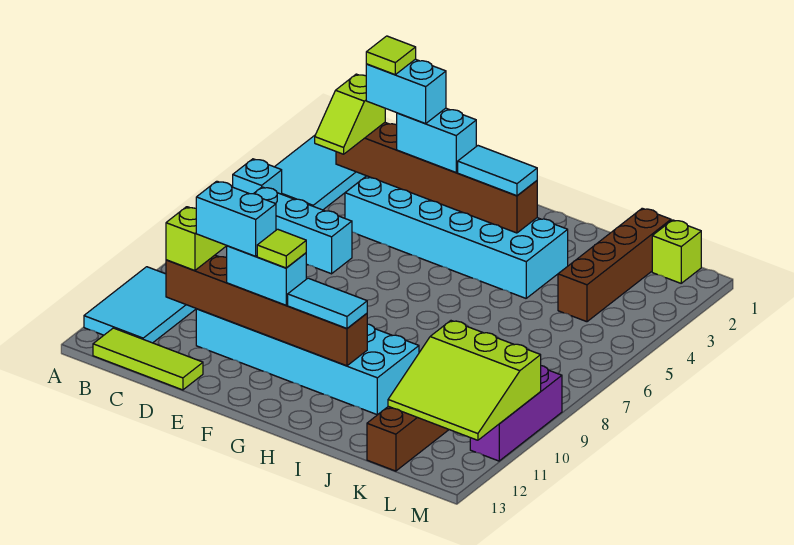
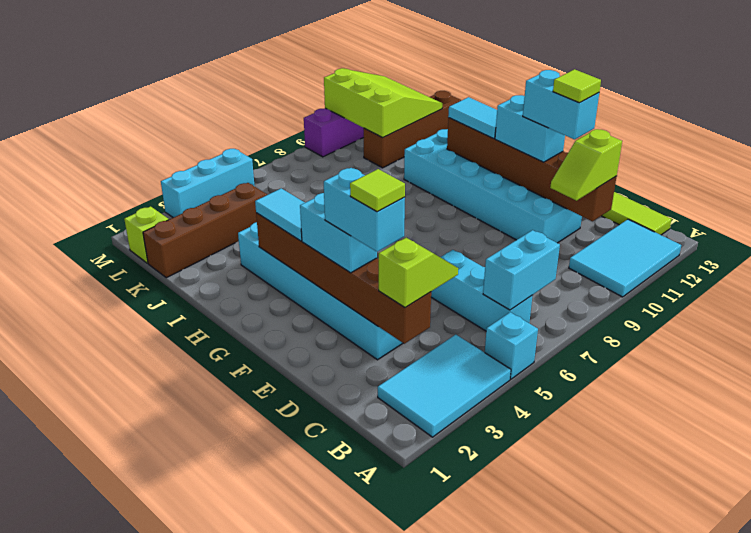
none -> cyan 1x2 brick [483,230,560,310]
lime 1x1 tile [257,229,306,268] -> lime 1x1 tile moved to [553,69,601,103]
none -> cyan 1x3 brick [161,149,255,218]

